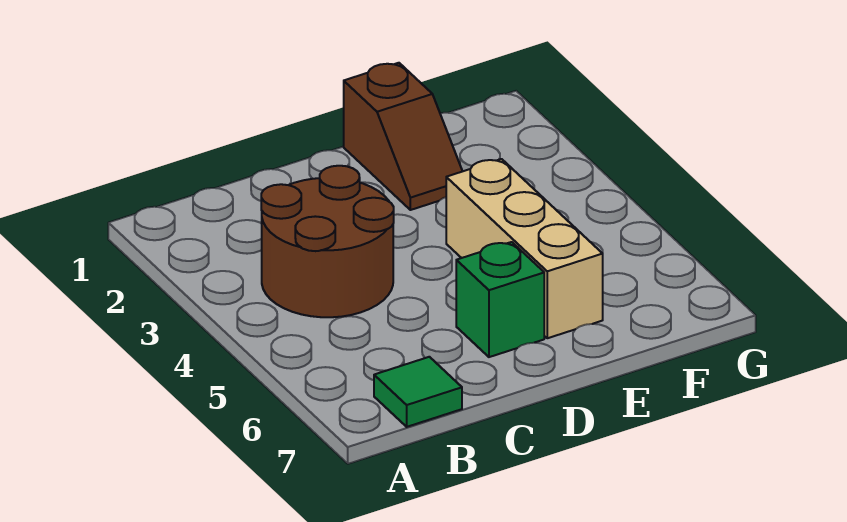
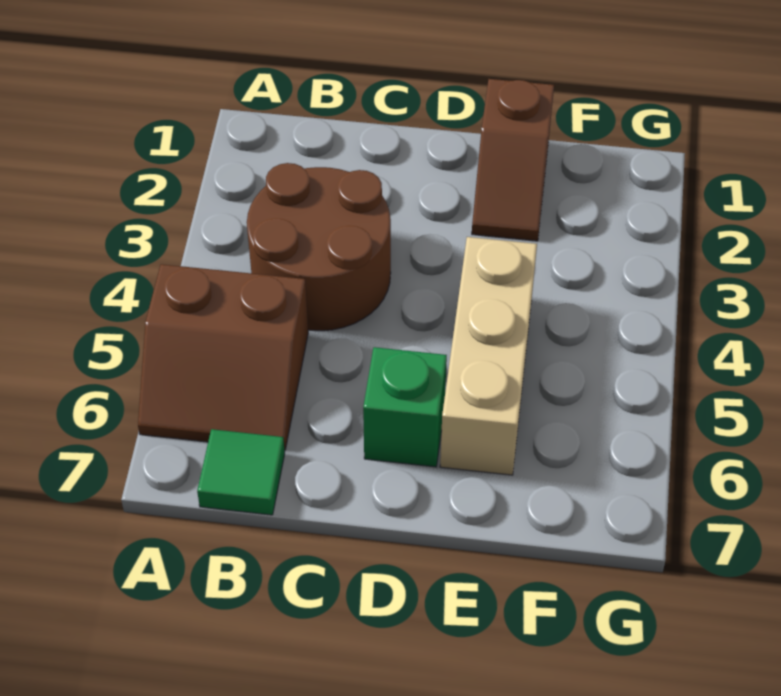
none -> brown 2x2 slope [138,264,308,450]

